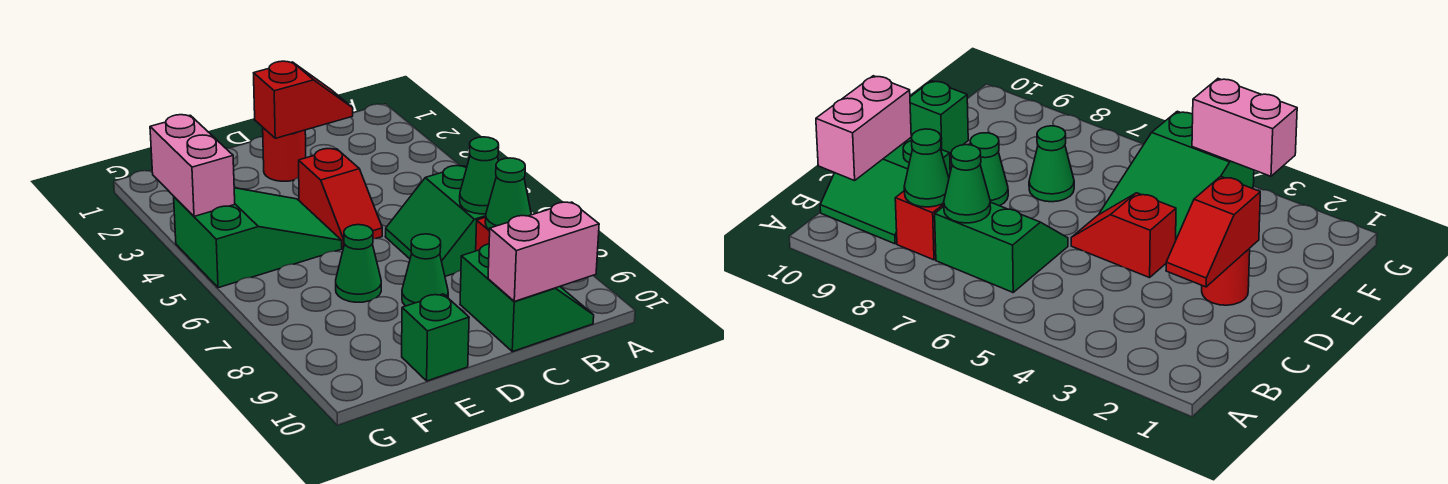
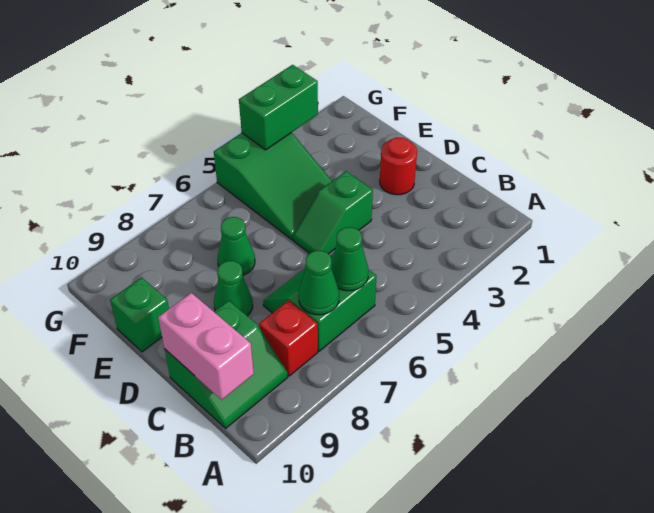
green 1x1 cone [485,158,531,230] -> green 1x1 cone moved to [331,227,368,291]
red 1x2 slope [254,61,353,138] -> none
red 1x2 slope [299,149,382,248] -> green 1x2 slope [293,171,373,254]
pink 1x2 brick [150,115,235,216] -> green 1x2 brick [239,65,318,150]

